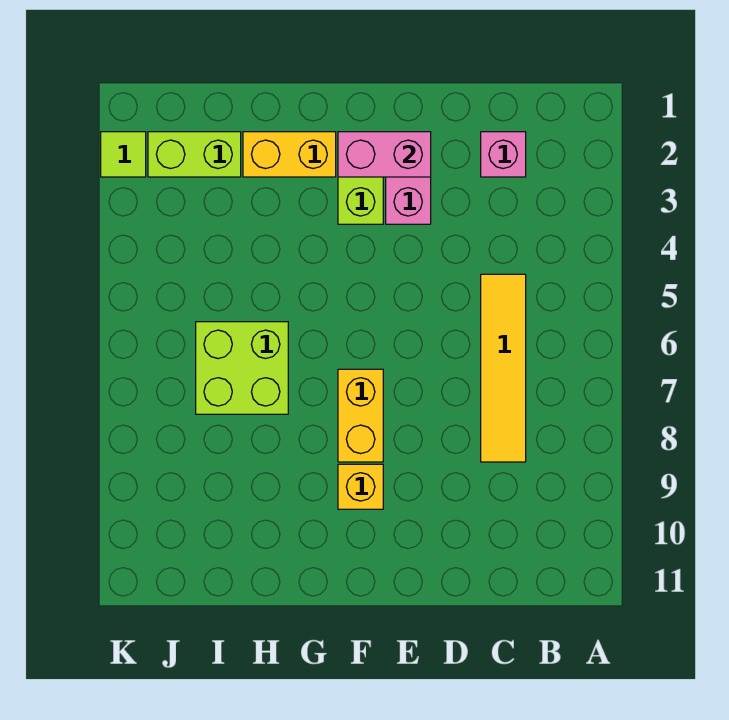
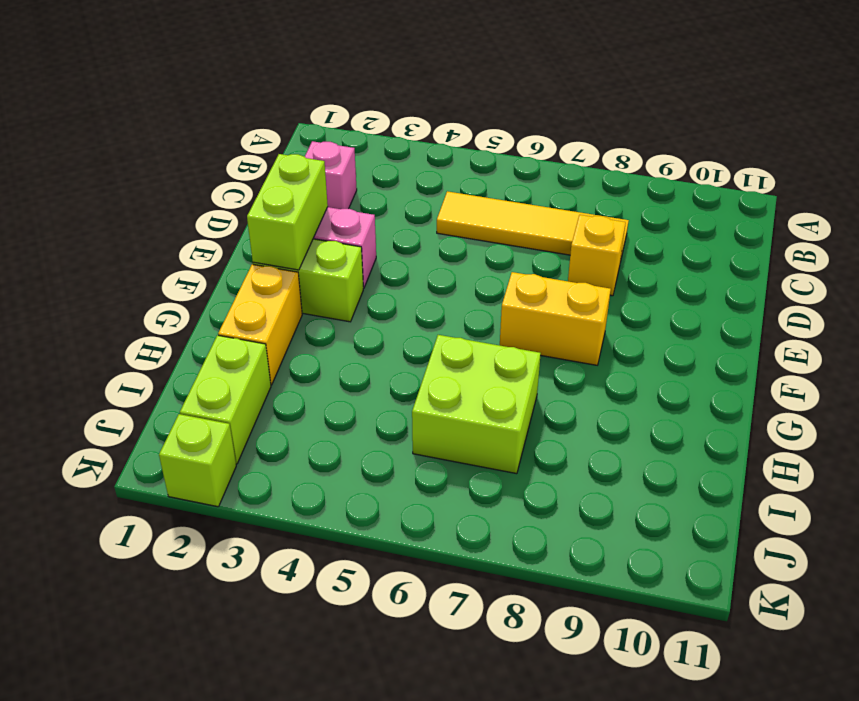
pink 1x2 brick [338,132,431,177] -> lime 1x2 brick [247,154,328,270]
yellow 1x1 brick [338,464,383,509] -> yellow 1x1 brick moved to [568,215,626,296]
lime 1x1 tile [101,132,146,177] -> lime 1x1 brick [159,414,236,507]

